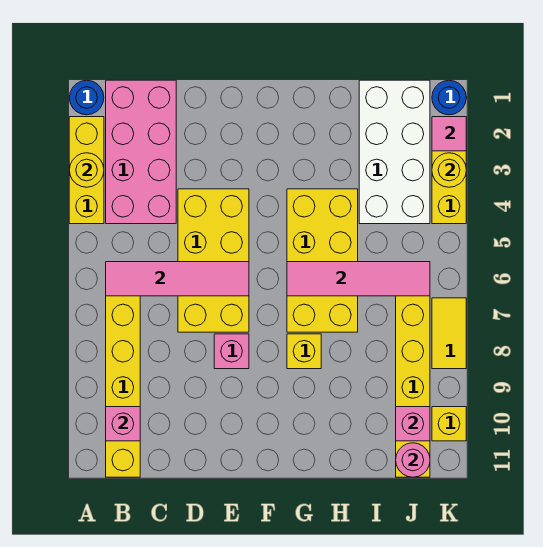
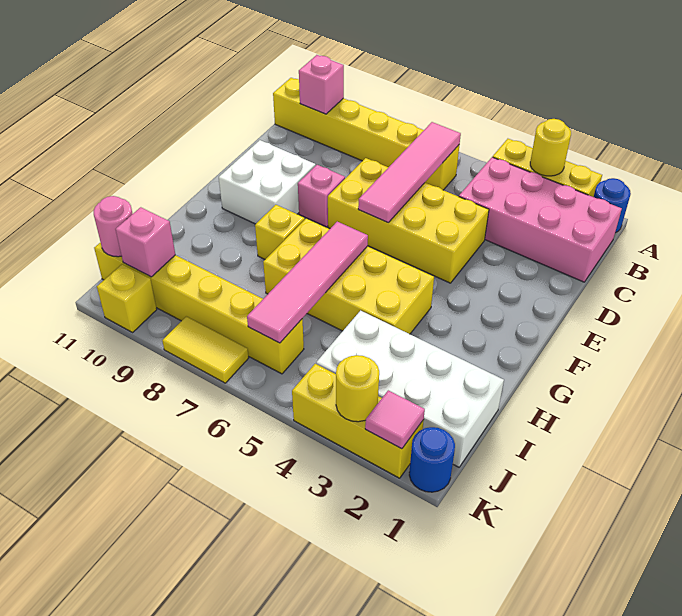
none -> white 2x2 brick [219,140,316,224]

